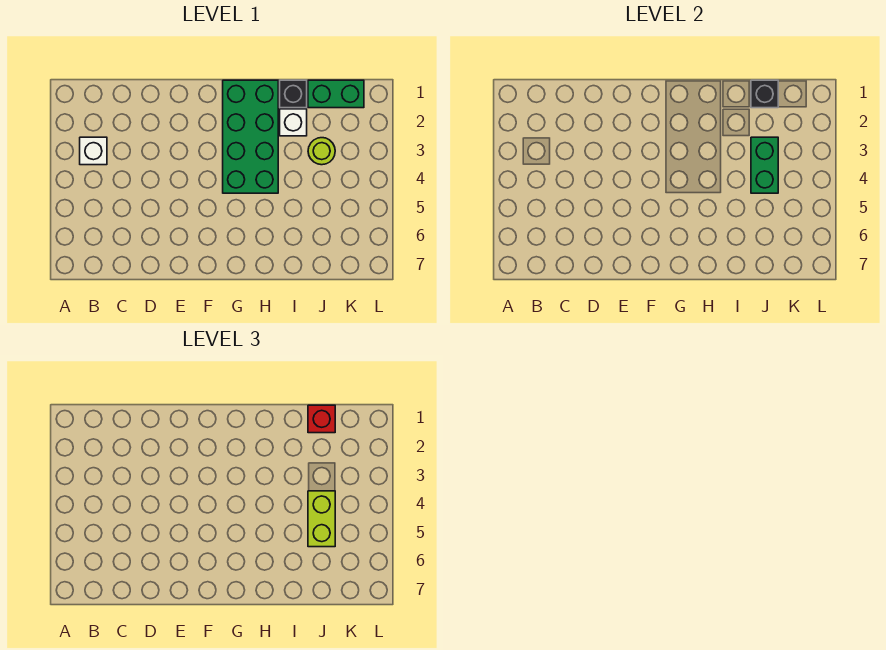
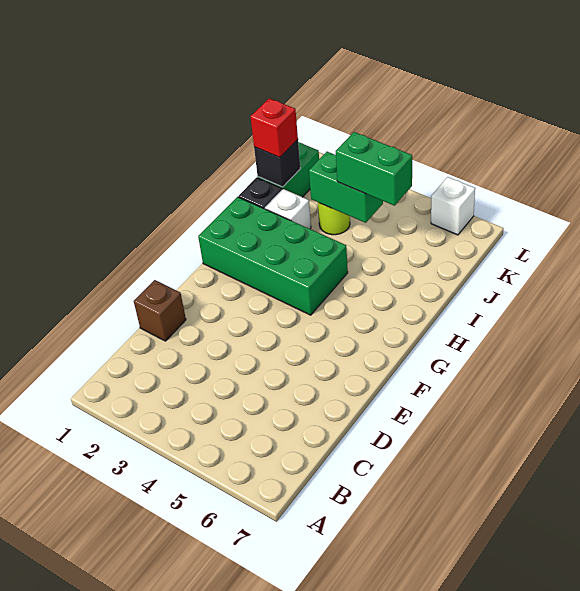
white 1x1 brick [80,137,107,165] -> white 1x1 brick moved to [431,177,475,235]
none -> brown 1x1 brick [134,280,186,341]
lime 1x2 brick [308,491,335,547] -> green 1x2 brick [336,132,412,206]

